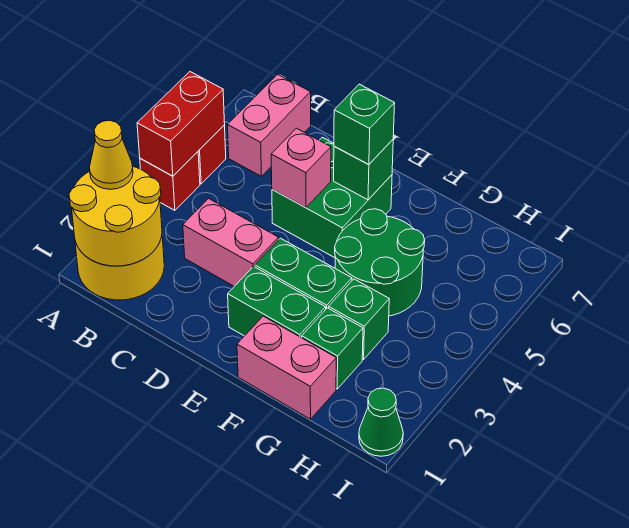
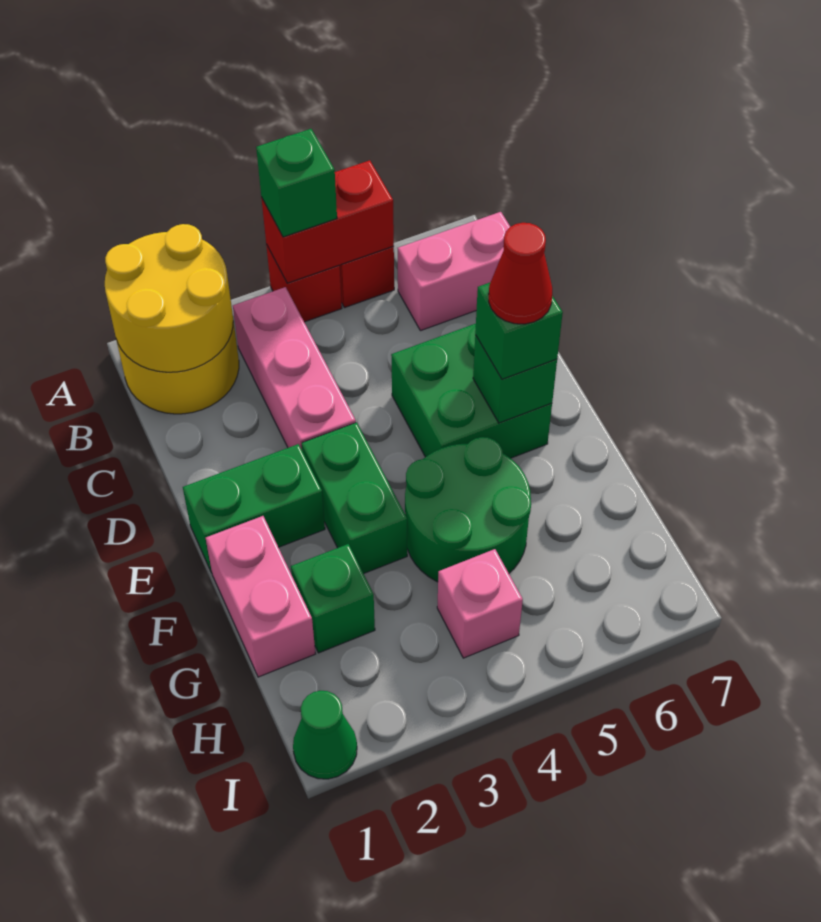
yellow 1x1 cone [89,120,133,189] -> none
pink 1x2 brick [183,199,279,286] -> pink 1x3 brick [233,287,356,450]
pink 1x1 brick [271,128,331,208] -> pink 1x1 brick moved to [437,549,523,658]
green 1x2 brick [228,267,326,338] -> green 1x2 brick turned to [183,444,325,573]
none -> red 1x1 cone [489,223,552,324]
green 1x1 brick [329,279,389,359] -> green 1x1 brick moved to [256,129,337,237]

